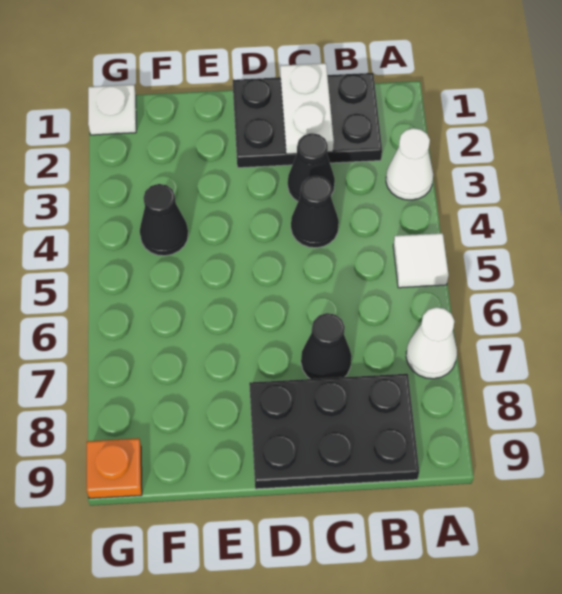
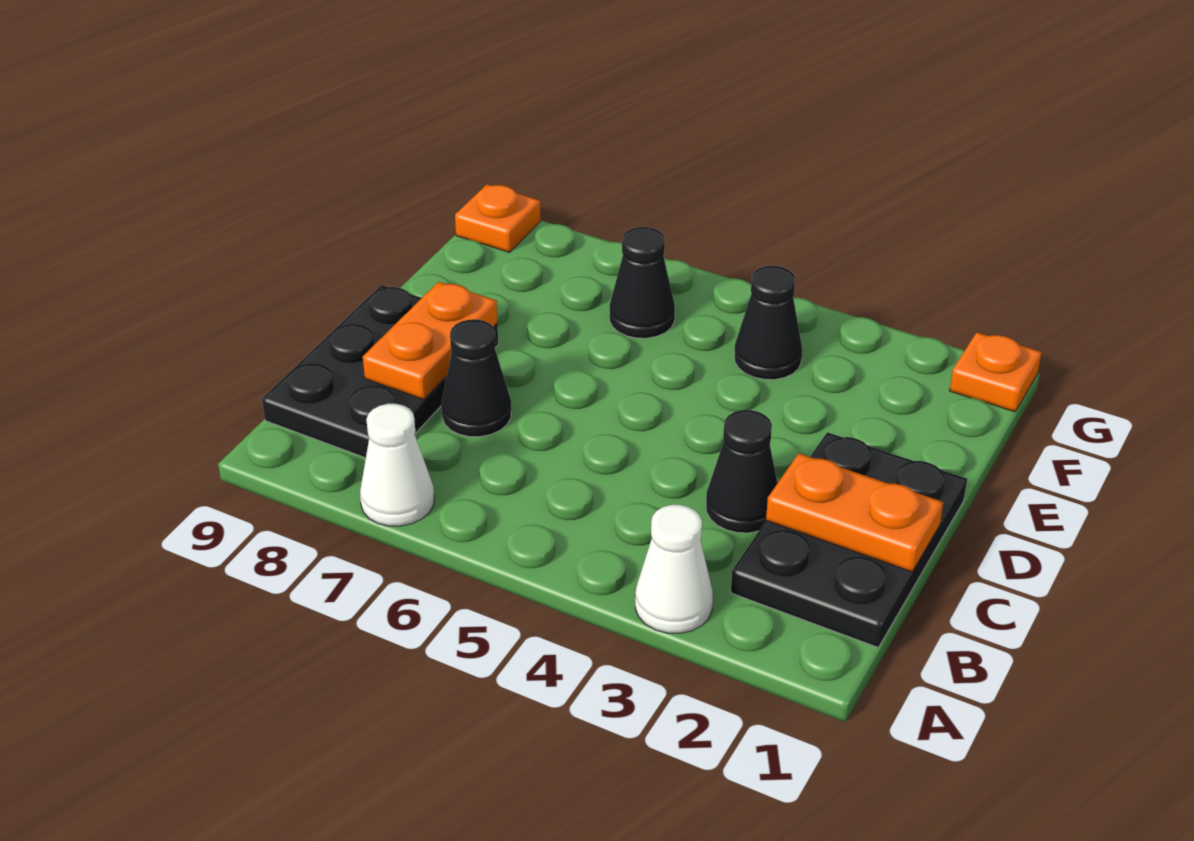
white 1x1 tile [393,233,449,288] -> none
white 1x2 plate [280,63,334,154] -> orange 1x2 plate [766,453,943,572]
black 1x1 cone [291,176,339,248] -> black 1x1 cone moved to [610,227,675,338]
none -> orange 1x2 plate [363,282,497,400]
white 1x1 plate [88,85,136,135] -> orange 1x1 plate [950,332,1042,412]

